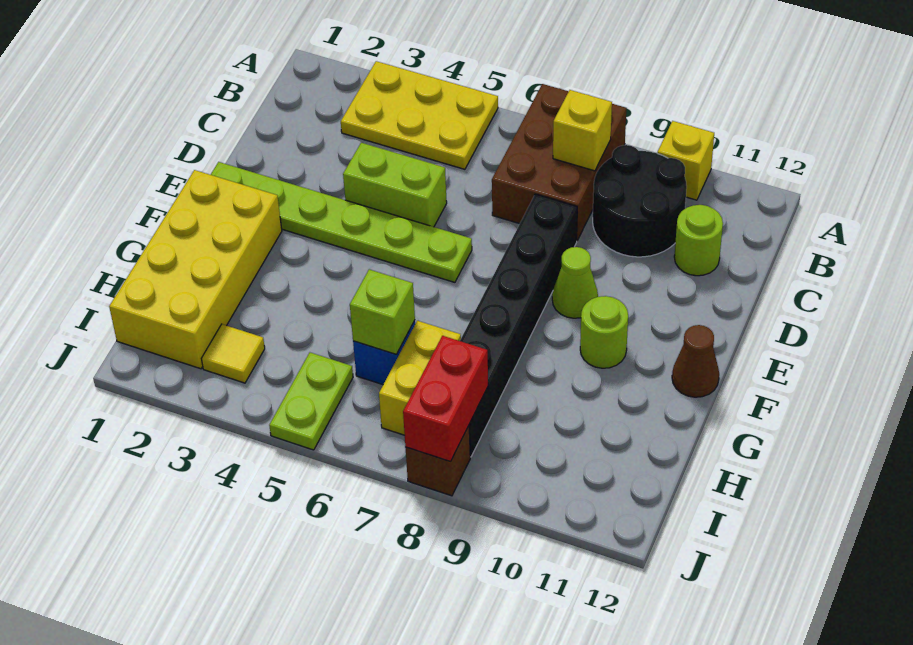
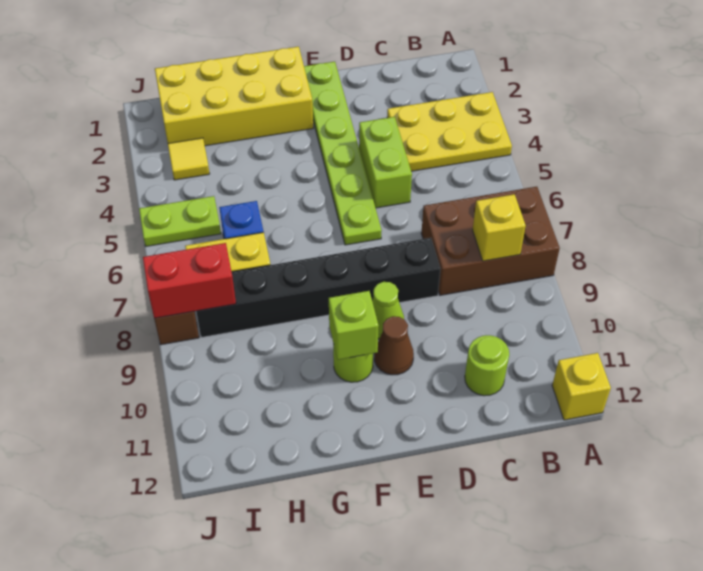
yellow 2x3 plate [341,61,498,169] -> yellow 2x3 plate turned to [387,92,512,171]
yellow 1x1 brick [657,121,714,200] -> yellow 1x1 brick moved to [552,353,611,420]
black 2x2 round brick [593,145,687,257] -> none
brown 1x1 cone [672,325,719,397] -> brown 1x1 cone moved to [374,316,414,375]
lime 1x1 brick [350,269,415,354] -> lime 1x1 brick moved to [329,291,379,360]

